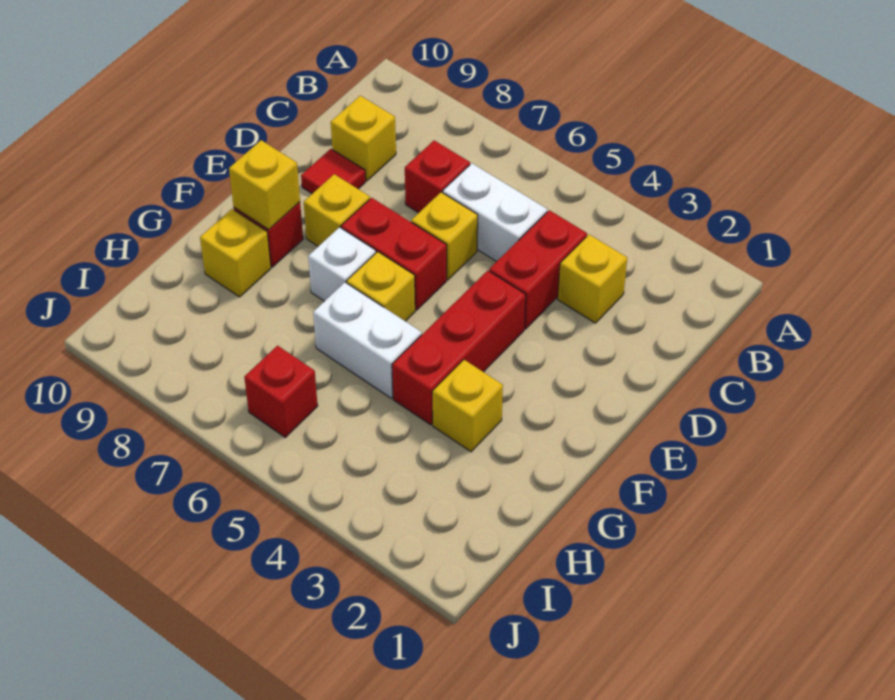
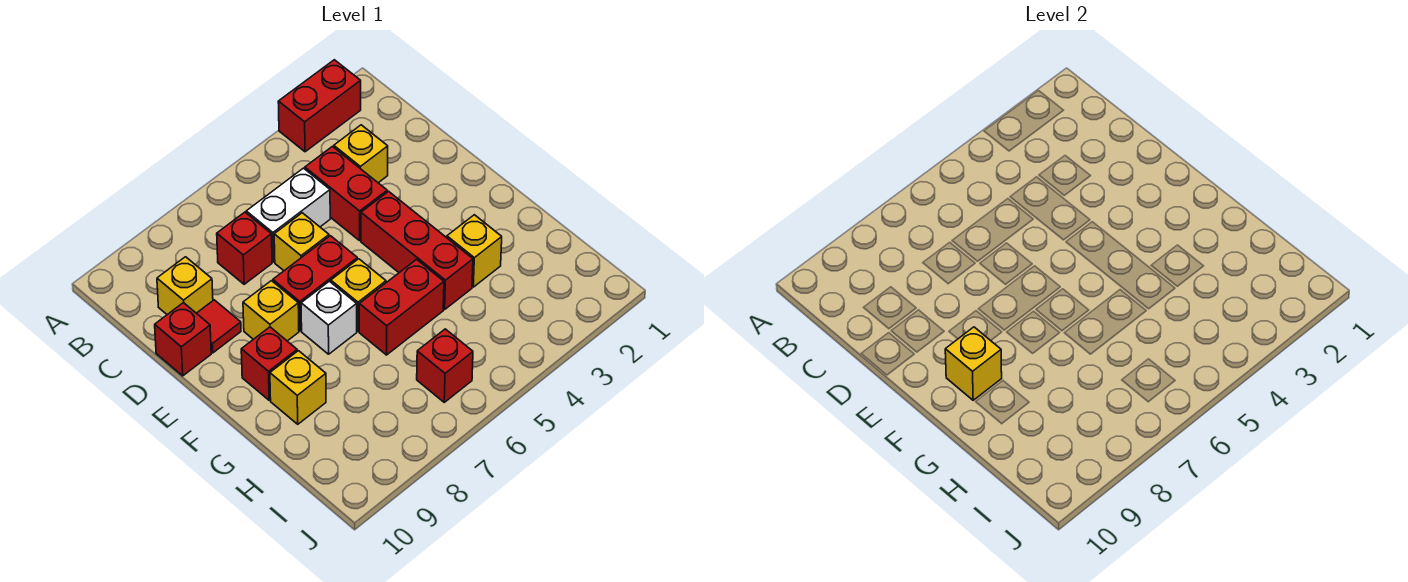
none -> red 1x2 brick [278,60,361,152]
none -> red 1x1 brick [155,303,211,376]
white 1x2 brick [313,282,422,398] -> red 1x2 brick [359,259,444,355]

